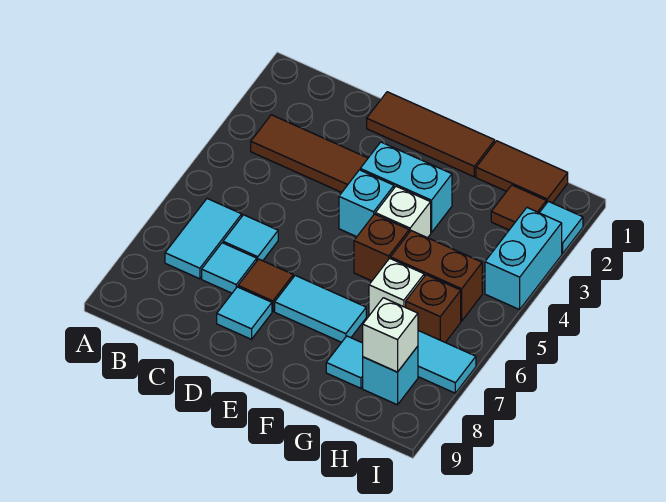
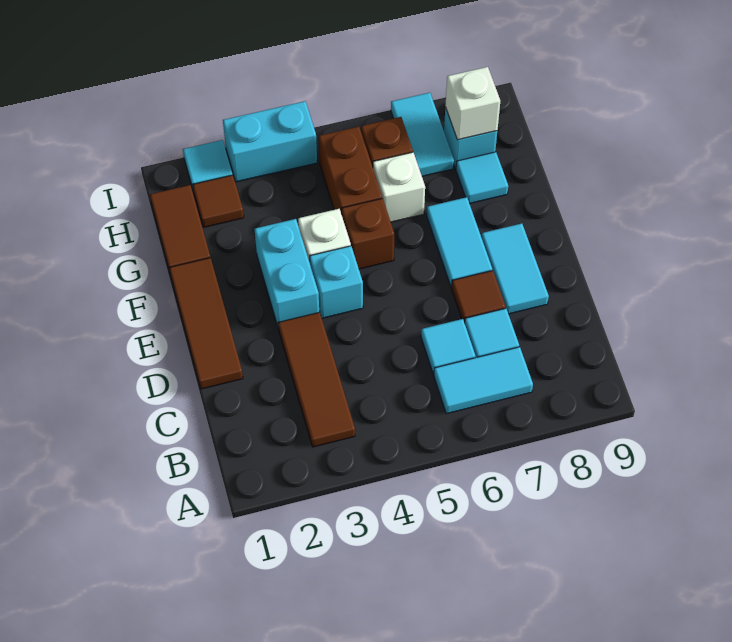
cyan 1x1 tile [217,287,272,339] -> cyan 1x2 tile [481,224,549,314]

